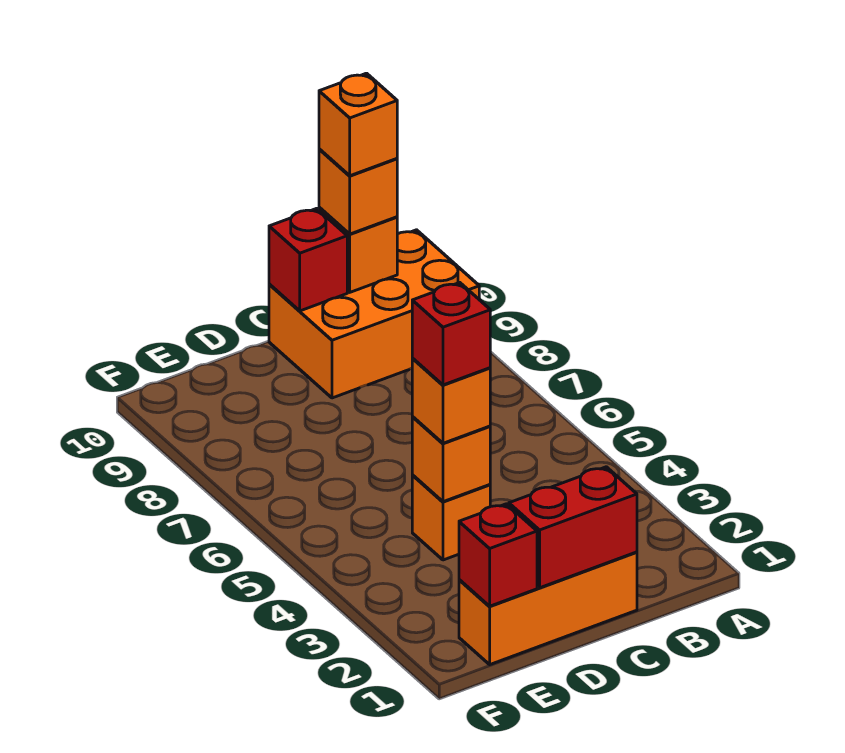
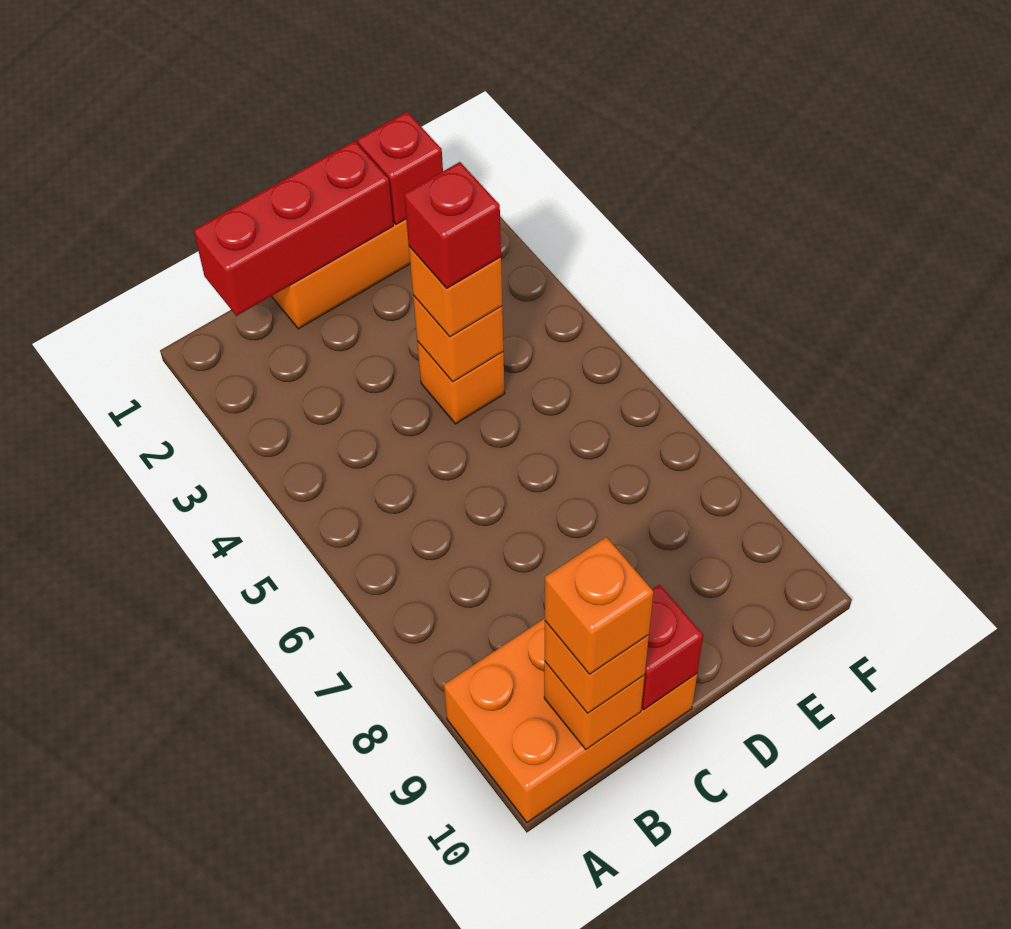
red 1x2 brick [509,467,637,588] -> red 1x3 brick [194,141,393,316]

